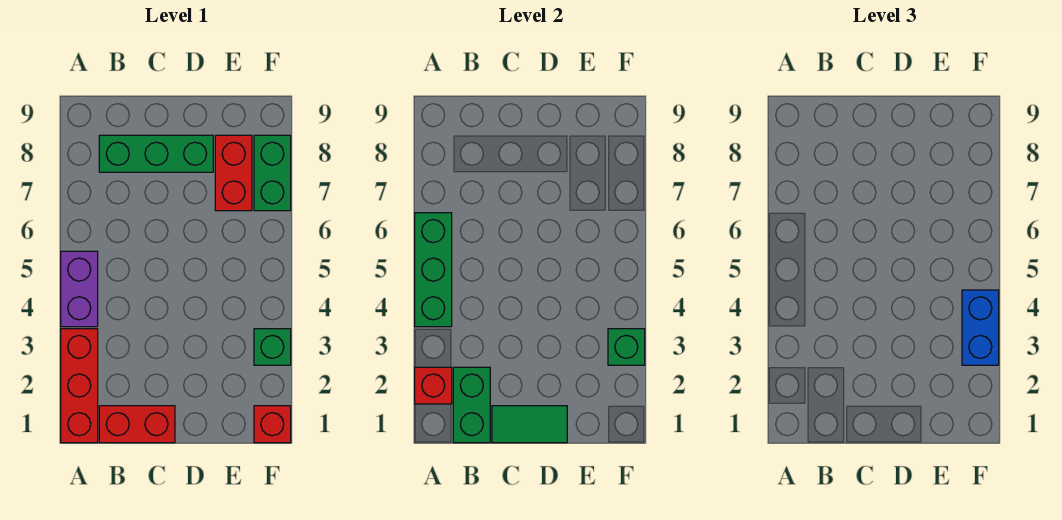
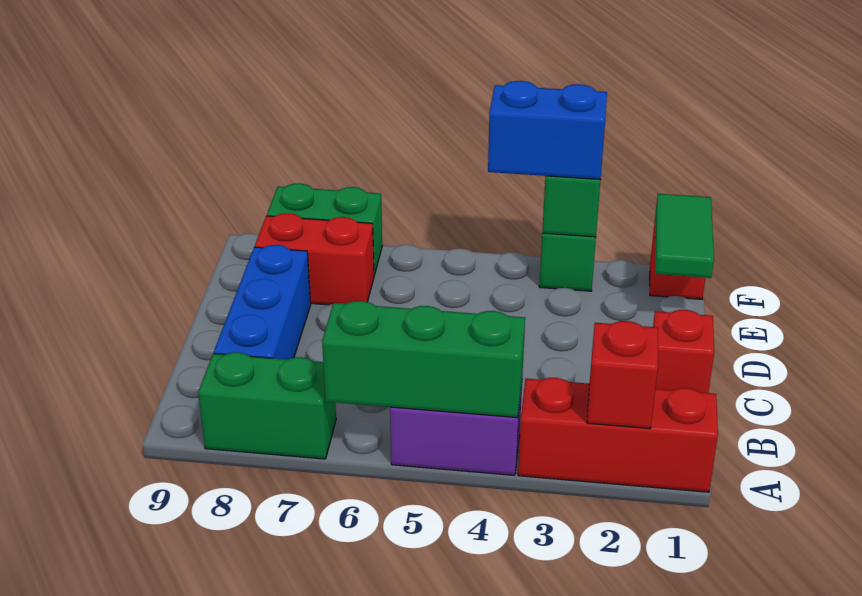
red 1x2 brick [99,406,175,443] -> red 1x1 brick [653,310,714,393]
green 1x2 brick [453,367,490,443] -> green 1x2 brick moved to [198,352,336,459]
green 1x3 brick [99,135,213,172] -> blue 1x3 brick [214,245,311,359]
green 1x2 tile [492,406,567,443] -> green 1x2 tile moved to [655,194,714,278]

